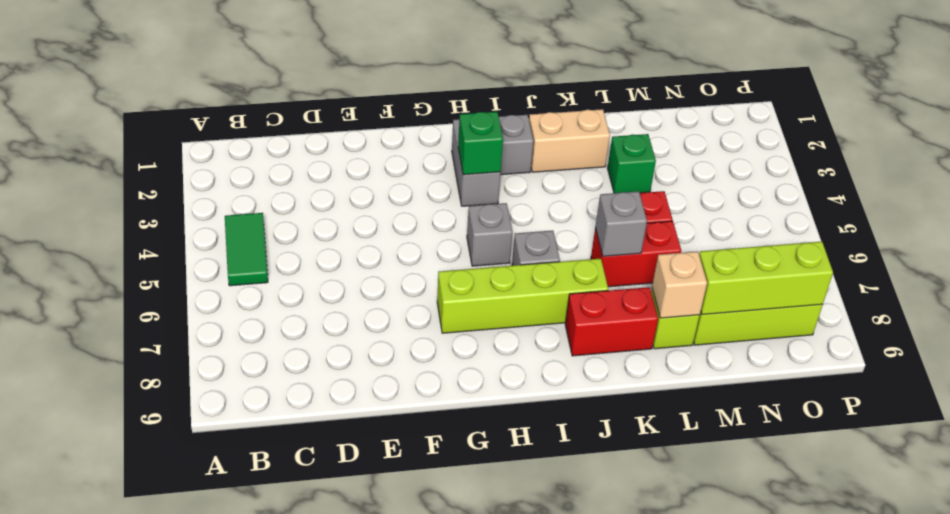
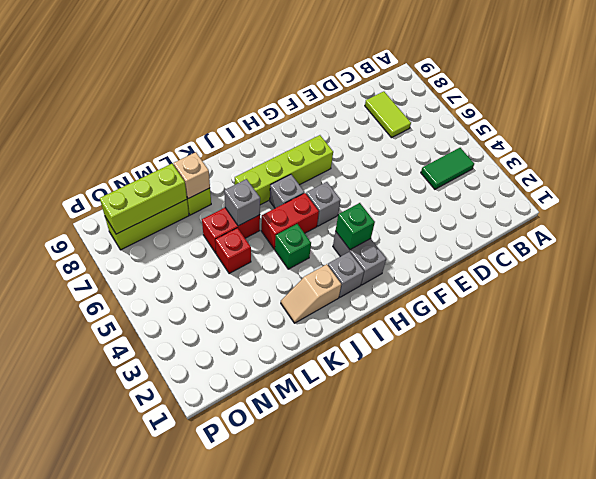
green 1x2 tile [225,213,268,286] -> green 1x2 tile turned to [421,148,474,189]
none -> lime 1x2 tile [365,92,411,138]
tan 1x2 brick [529,109,610,172] -> tan 1x2 slope [281,264,341,323]
red 1x2 brick [565,287,658,356] -> red 1x2 brick moved to [261,193,319,249]
green 1x1 brick [608,134,656,193] -> green 1x1 brick moved to [275,224,311,269]

